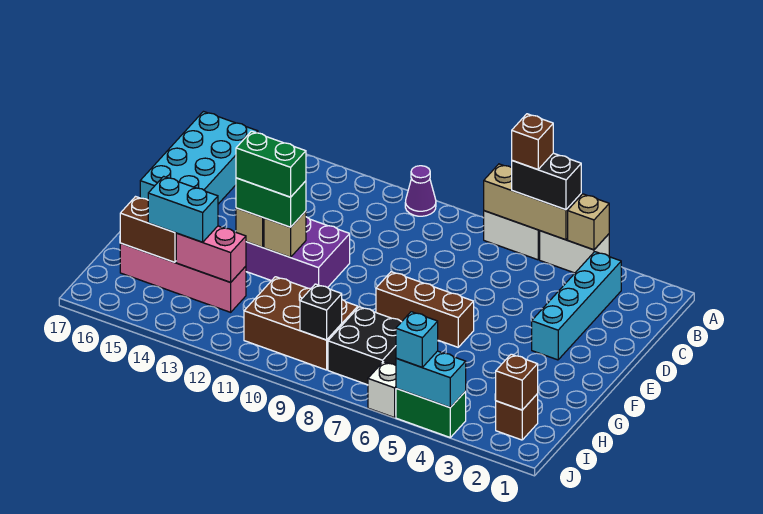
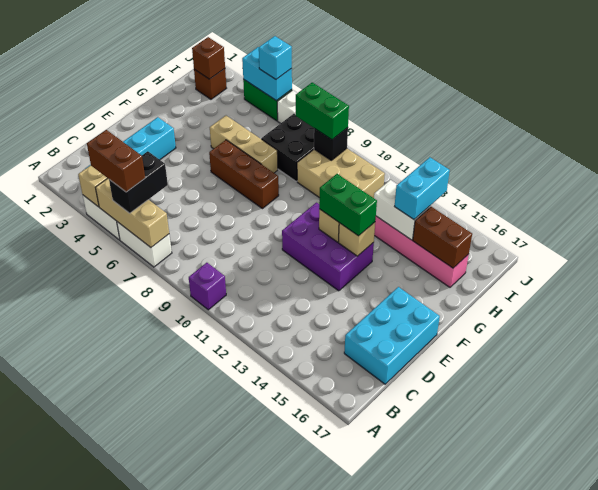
black 1x2 brick [512,153,581,210] -> black 1x2 brick turned to [109,151,168,213]
brown 1x1 brick [512,114,553,170] -> brown 1x2 brick [87,130,145,192]
purple 1x1 cone [405,166,436,216] -> purple 1x1 brick [189,263,226,310]
cyan 2x4 brick [140,112,258,204] -> cyan 2x3 brick [344,287,440,384]
green 1x2 brick [236,131,306,197] -> green 1x2 brick moved to [296,83,349,140]
none -> tan 1x3 brick [210,116,278,173]
brown 2x3 brick [244,277,358,370] -> tan 2x3 brick [297,149,385,198]
pink 1x2 brick [176,226,246,282] -> white 1x2 brick [374,180,430,240]
cyan 1x2 brick [148,176,218,242] -> cyan 1x2 brick turned to [394,157,450,219]

